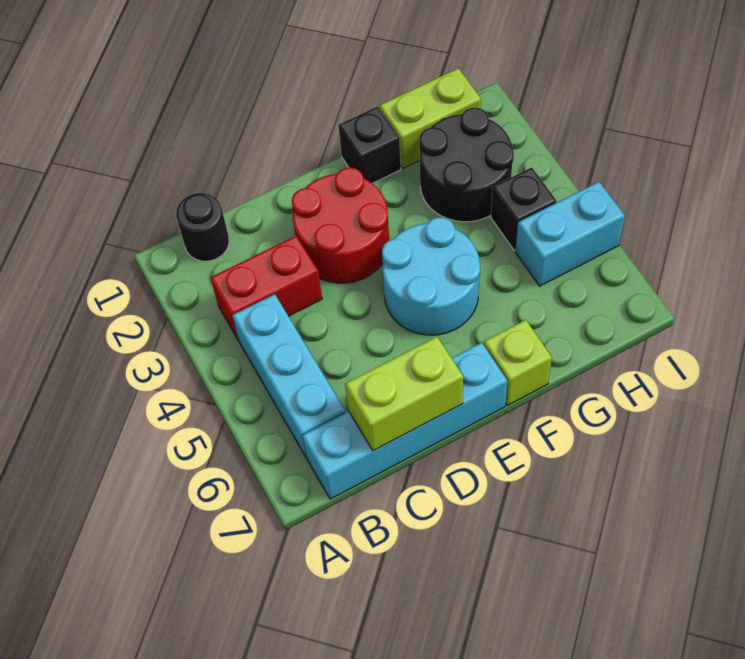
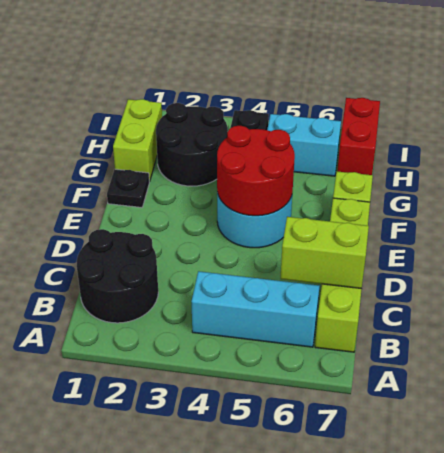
black 1x1 round brick [176,193,229,261] -> black 2x2 round brick [77,229,158,323]
red 1x2 brick [210,236,322,341] -> red 1x2 brick moved to [337,98,380,175]
cyan 1x4 brick [302,343,507,499] -> lime 1x4 brick [315,198,370,352]
lime 1x2 brick [345,337,463,451] -> lime 1x2 brick turned to [280,217,369,289]
red 2x2 round brick [292,167,389,283] -> red 2x2 round brick moved to [217,126,295,216]
black 1x1 brick [338,106,401,183] -> black 1x1 plate [107,169,149,208]
cyan 1x2 brick [515,182,625,286] -> cyan 1x2 brick turned to [267,114,341,176]

